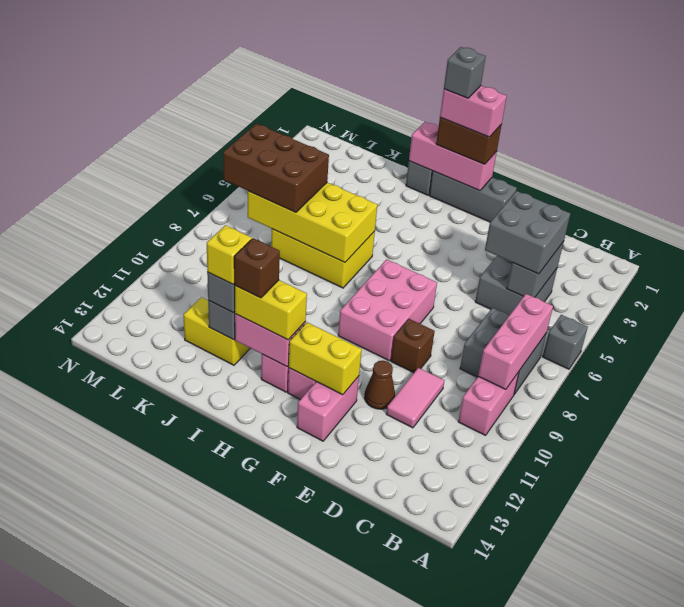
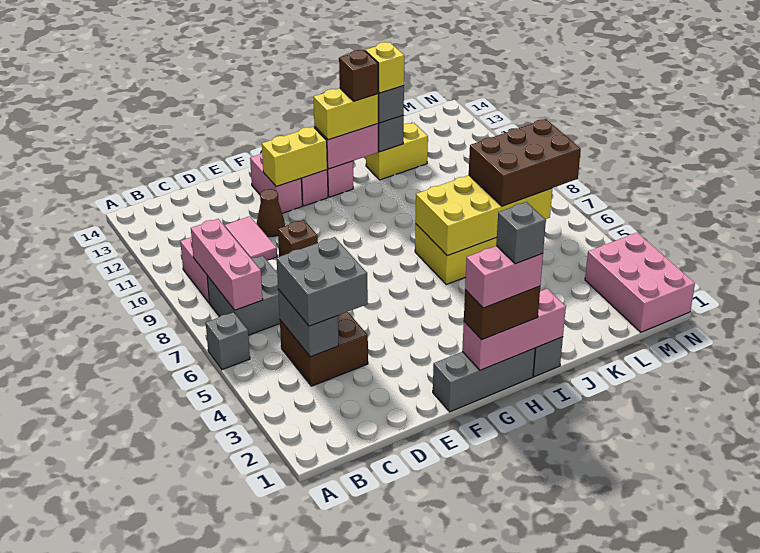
grey 2x2 brick [475,256,557,315] -> brown 2x2 brick [280,312,368,386]
pink 2x3 brick [338,259,437,361] -> pink 2x3 brick moved to [585,233,695,332]

